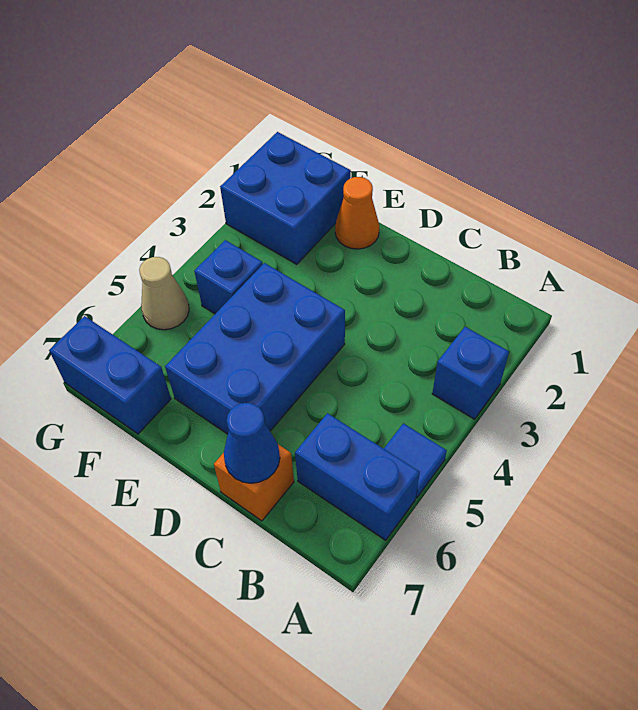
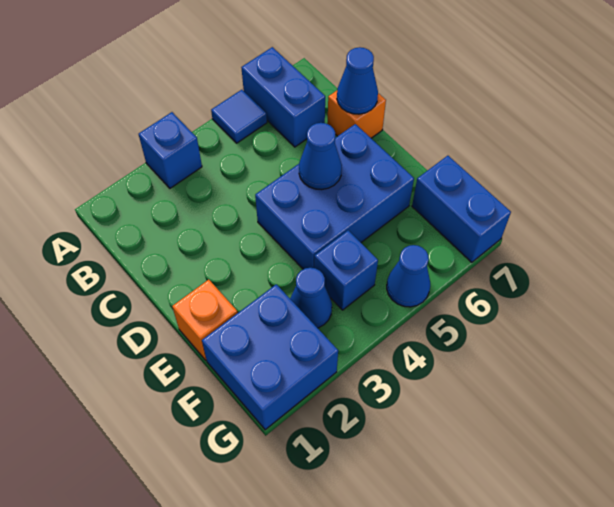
none -> blue 1x1 cone [299,123,342,190]
orange 1x1 cone [335,177,379,249] -> orange 1x1 brick [172,279,238,360]
none -> blue 1x1 cone [290,268,332,328]
tan 1x1 cone [139,257,189,330] -> blue 1x1 cone [387,245,430,307]

